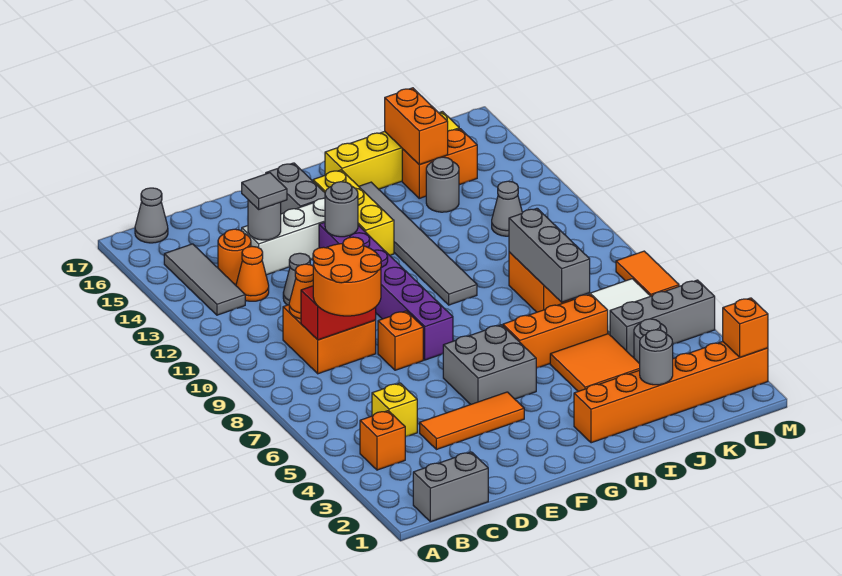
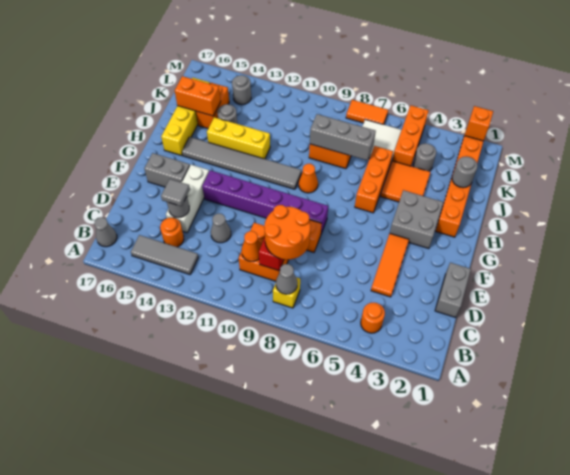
grey 1x2 brick [413,452,488,522] -> grey 1x2 brick moved to [435,263,471,317]
orange 1x1 brick [360,411,405,470] -> orange 1x1 round brick [361,302,385,333]
yellow 1x1 brick [372,383,417,437] -> yellow 1x1 brick moved to [273,277,300,308]
orange 1x1 cone [236,246,269,301] -> orange 1x1 cone moved to [299,164,318,193]
grey 2x2 brick [443,325,536,404] -> grey 2x2 brick moved to [390,190,443,249]
grey 1x1 round brick [325,182,358,237] -> grey 1x1 round brick moved to [232,75,251,105]
yellow 1x3 brick [313,170,394,255] -> yellow 1x3 brick moved to [207,117,270,159]
grey 1x3 brick [610,280,715,358] -> orange 1x3 brick [392,105,429,166]
grey 1x1 cone [492,181,522,236] -> grey 1x1 cone moved to [276,264,297,294]

